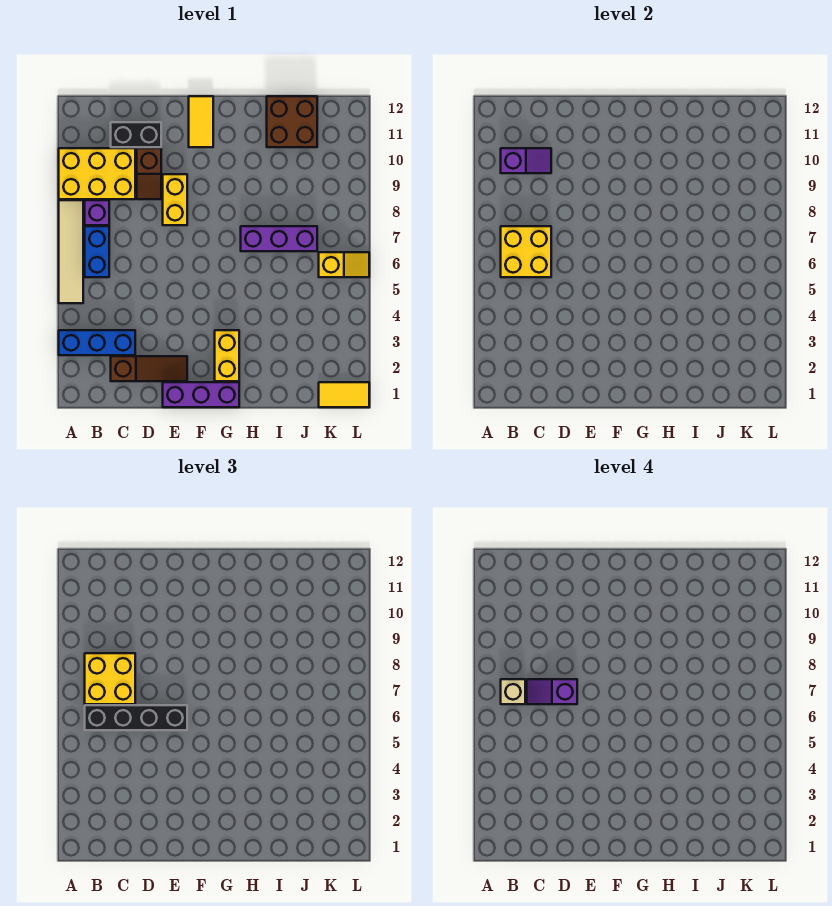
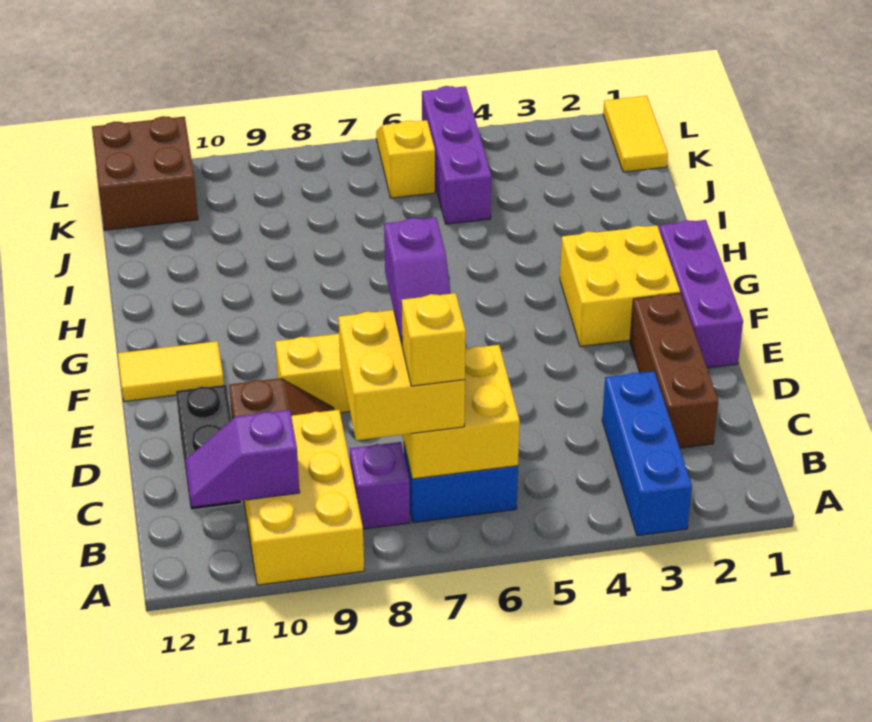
tan 1x4 tile [59,200,83,303] -> none
black 1x4 brick [85,705,187,730] -> none
tan 1x1 brick [501,679,525,704] -> yellow 1x1 brick [402,293,466,386]
purple 1x2 slope [501,148,551,173] -> purple 1x2 slope turned to [185,410,300,507]
brown 1x3 slope [111,356,187,381] -> brown 1x3 brick [630,293,718,448]
yellow 1x2 brick [215,330,239,381] -> yellow 2x2 brick [560,225,680,346]
purple 1x3 brick [241,226,317,251] -> purple 1x3 brick moved to [422,86,491,224]
brown 2x2 brick [267,96,317,147] -> brown 2x2 brick moved to [92,116,198,230]

